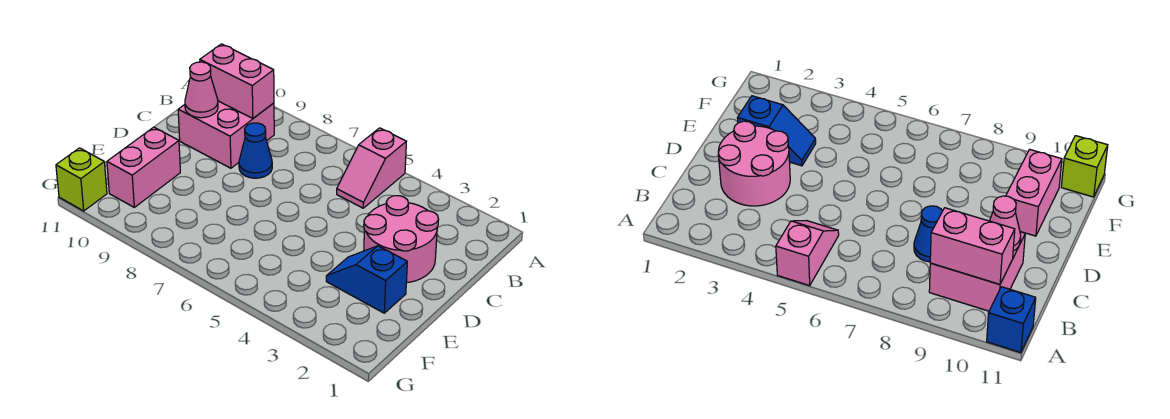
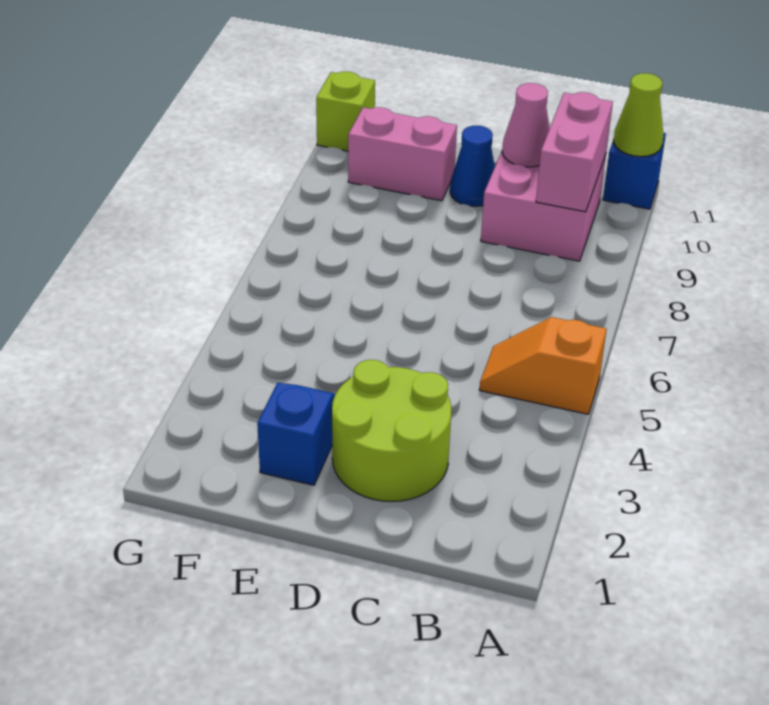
pink 1x2 slope [337,128,406,208] -> orange 1x2 slope [479,317,607,414]
none -> lime 1x1 cone [614,73,663,157]
pink 2x2 round brick [364,196,439,283] -> lime 2x2 round brick [332,360,451,501]
blue 1x1 cone [239,123,272,178] -> blue 1x1 cone moved to [450,126,495,206]

